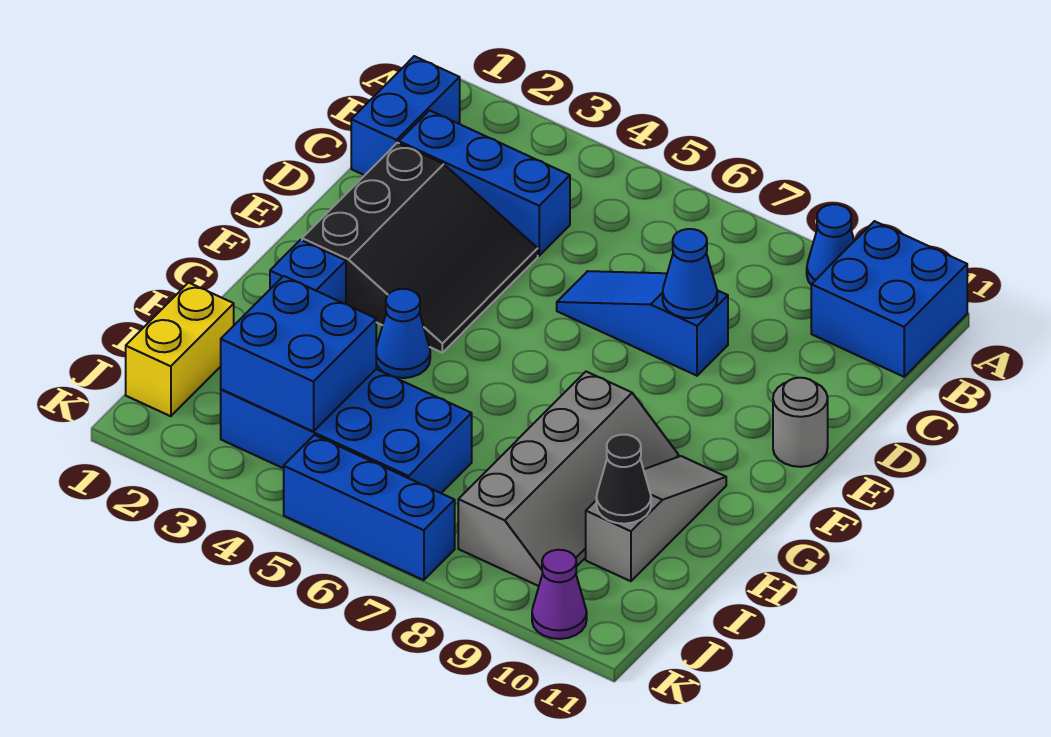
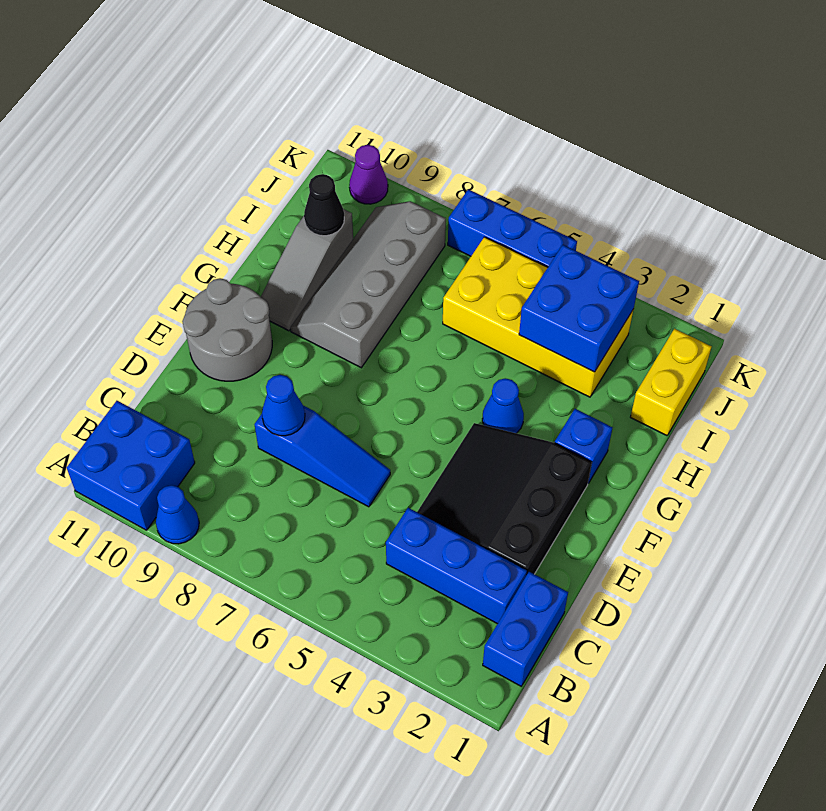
grey 1x1 round brick [773,378,828,467] -> grey 2x2 round brick [182,278,272,381]
blue 2x4 brick [221,369,472,493] -> yellow 2x4 brick [443,237,633,397]

